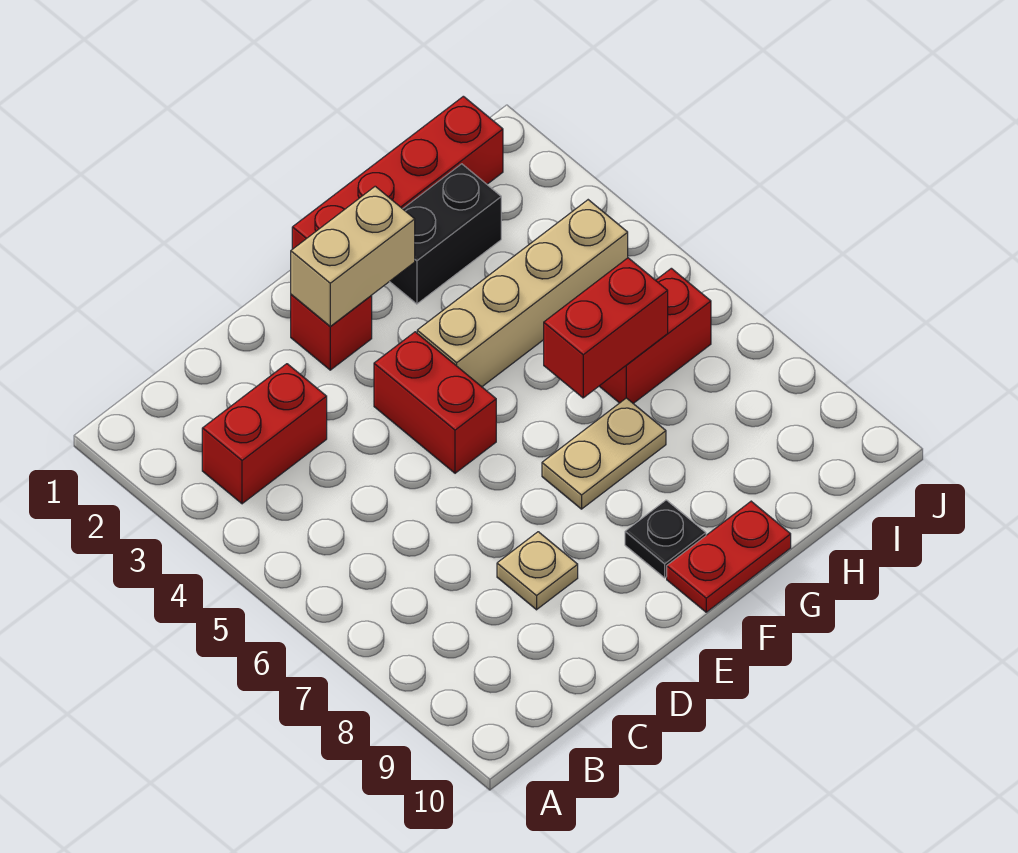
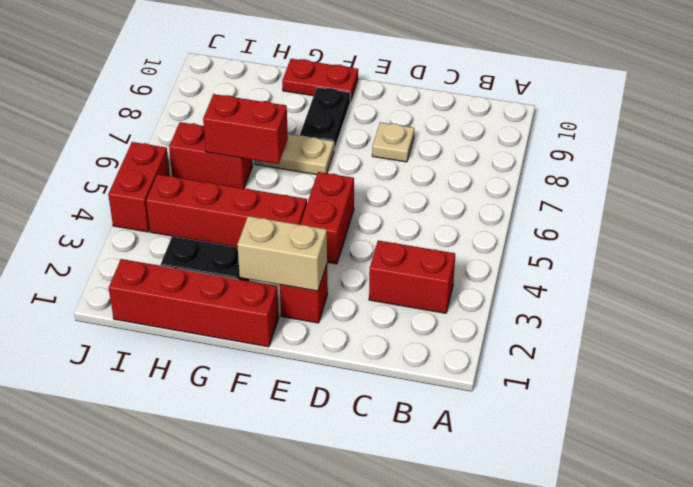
tan 1x4 brick [417,200,628,387] -> red 1x4 brick [146,174,307,247]
black 1x1 plate [625,500,706,578] -> black 1x2 plate [300,87,350,150]
none -> red 1x2 brick [108,142,170,232]

